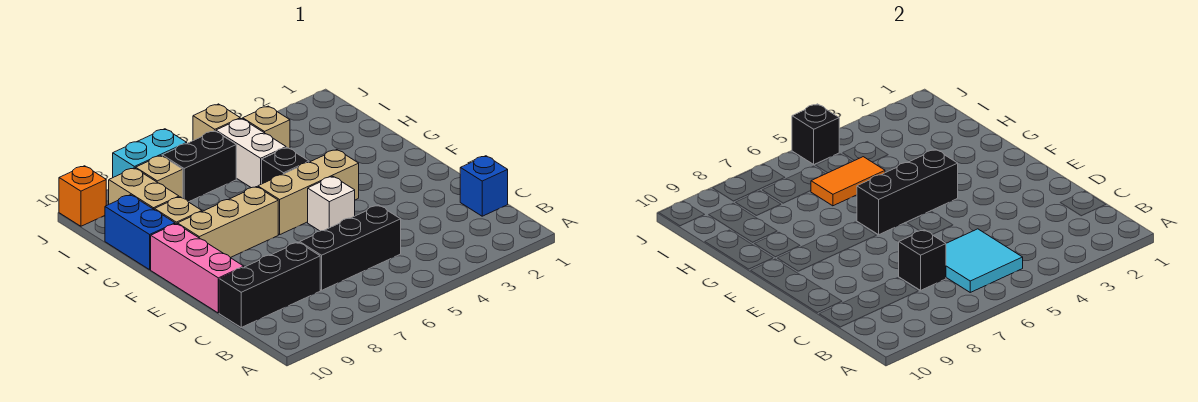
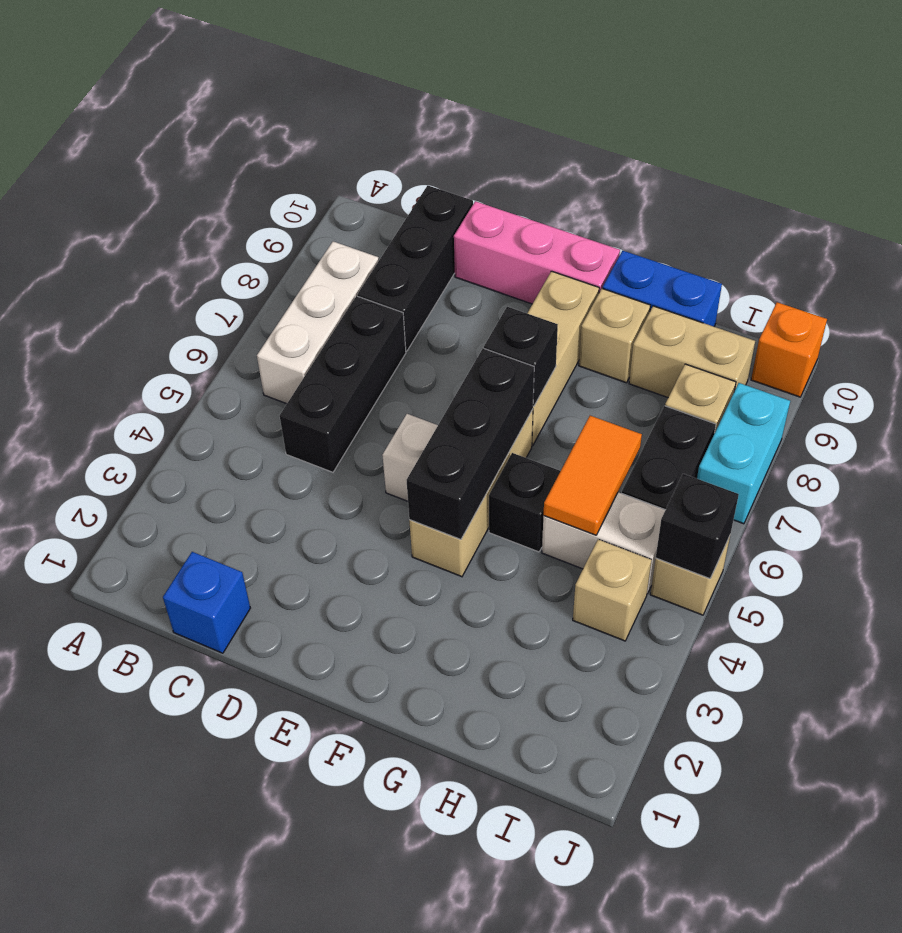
cyan 2x2 tile [946,229,1023,292] -> none
none -> white 1x3 brick [257,241,379,404]
black 1x1 brick [899,230,946,290] -> black 1x1 brick moved to [484,307,558,406]

